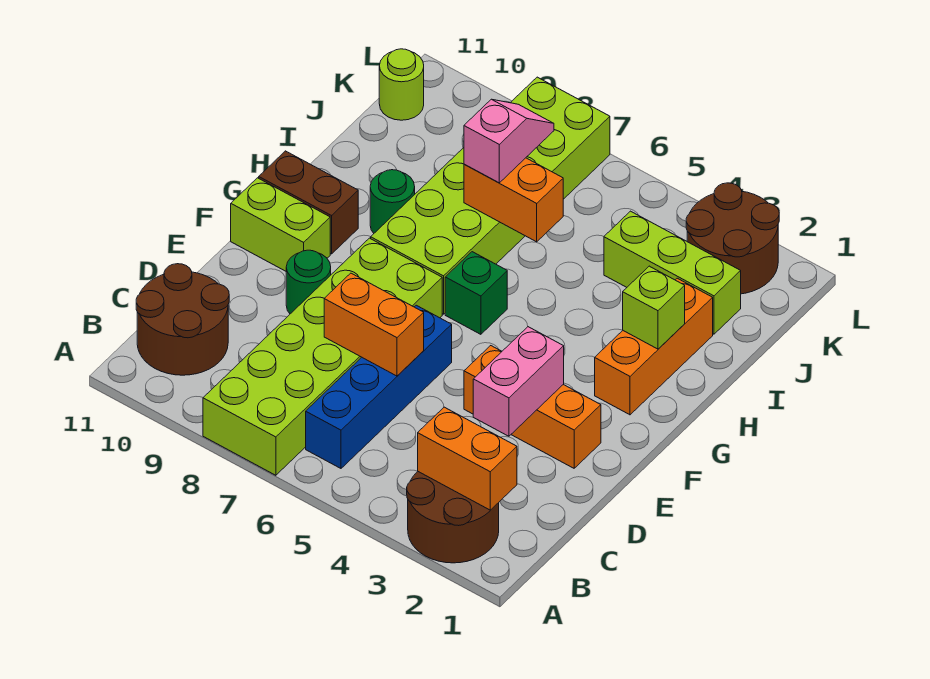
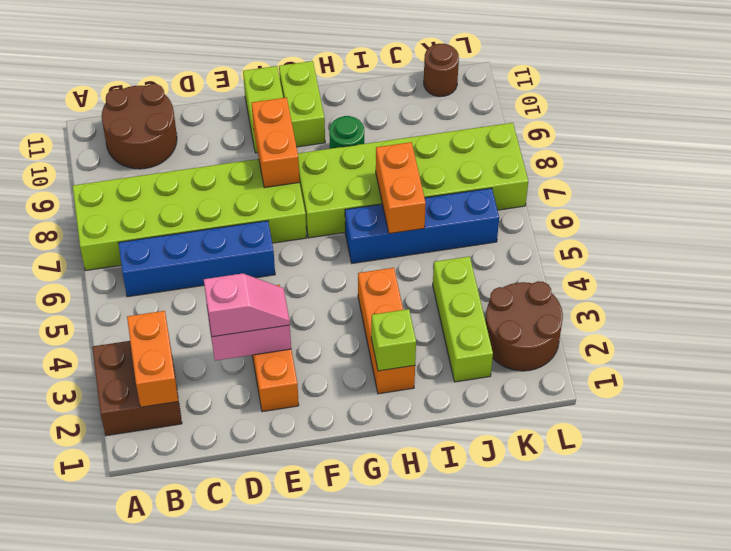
brown 2x2 round brick [407,472,499,563] -> brown 2x2 brick [92,341,182,436]
orange 1x2 brick [324,273,424,376] -> orange 1x2 brick moved to [252,97,300,188]
green 1x1 round brick [286,250,331,314] -> none
orange 1x3 brick [595,278,713,415] -> orange 1x3 brick turned to [358,268,415,394]
green 1x1 brick [445,252,507,334] -> none
brown 1x2 brick [259,151,358,254] -> lime 1x2 brick [279,61,325,147]
none -> blue 1x4 brick [345,188,499,263]
pink 1x2 slope [464,99,554,183] -> pink 1x2 slope moved to [204,273,290,337]
lime 1x1 round brick [379,49,424,120] -> brown 1x1 round brick [424,44,459,97]

